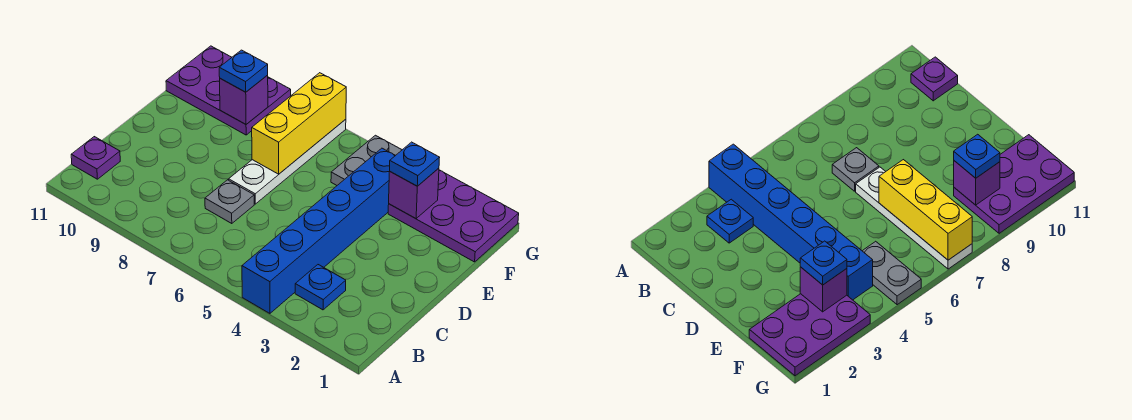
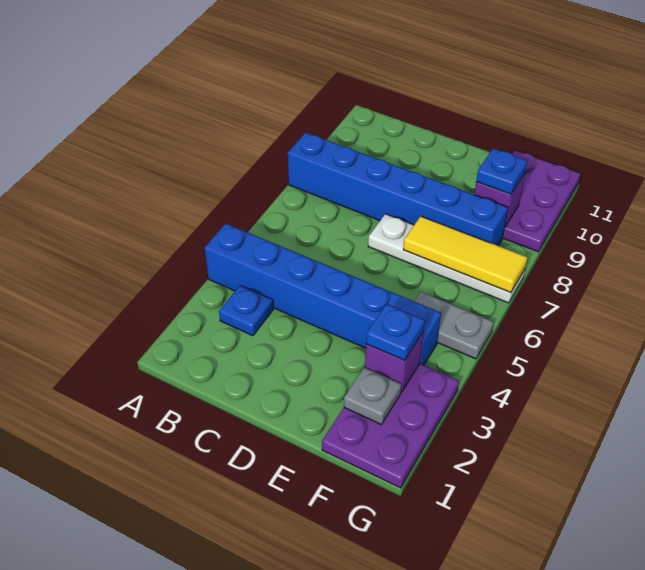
none -> blue 1x6 brick [288,132,508,246]
purple 1x1 plate [71,137,120,179] -> none
grey 1x1 plate [205,180,254,224] -> grey 1x1 plate moved to [344,367,402,424]
yellow 1x3 brick [252,73,346,174] -> yellow 1x3 tile [403,216,528,293]

